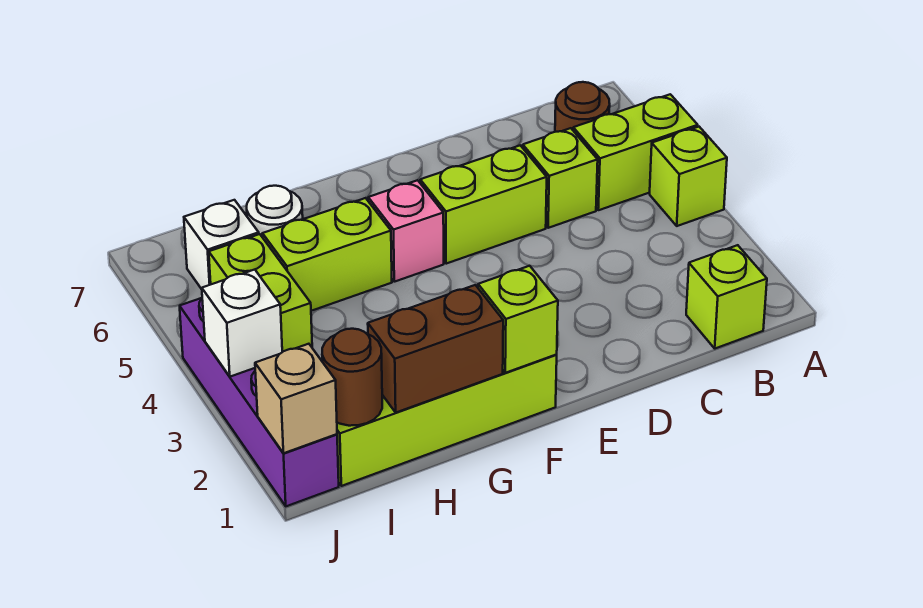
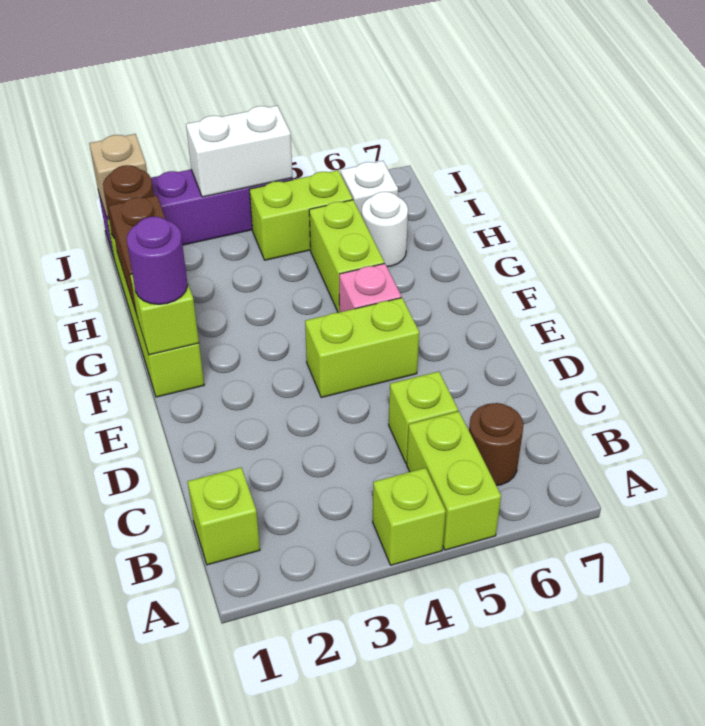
lime 1x2 brick [420,145,547,264] -> lime 1x2 brick turned to [305,298,419,398]
none -> purple 1x1 round brick [127,216,188,304]
white 1x1 brick [202,270,282,377] -> white 1x2 brick [186,106,292,197]

